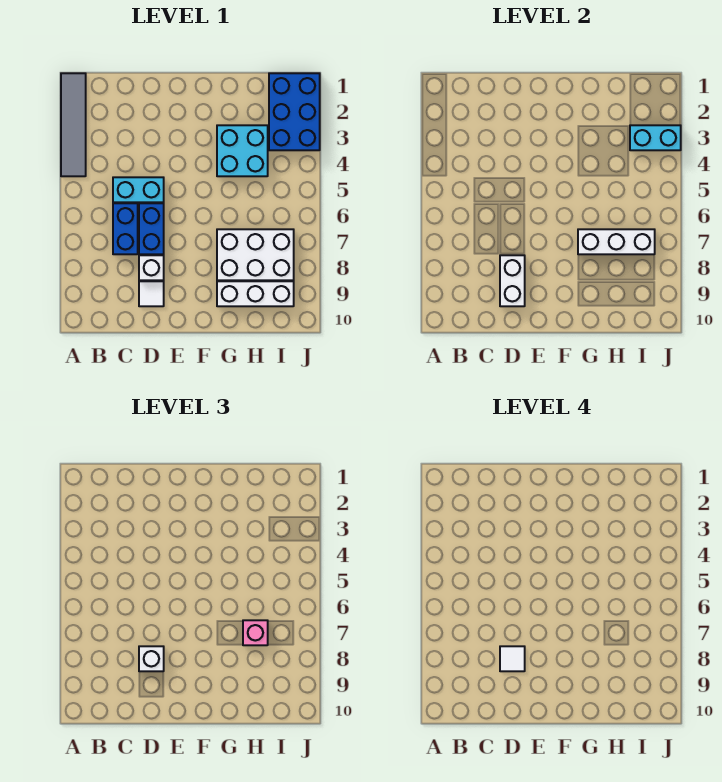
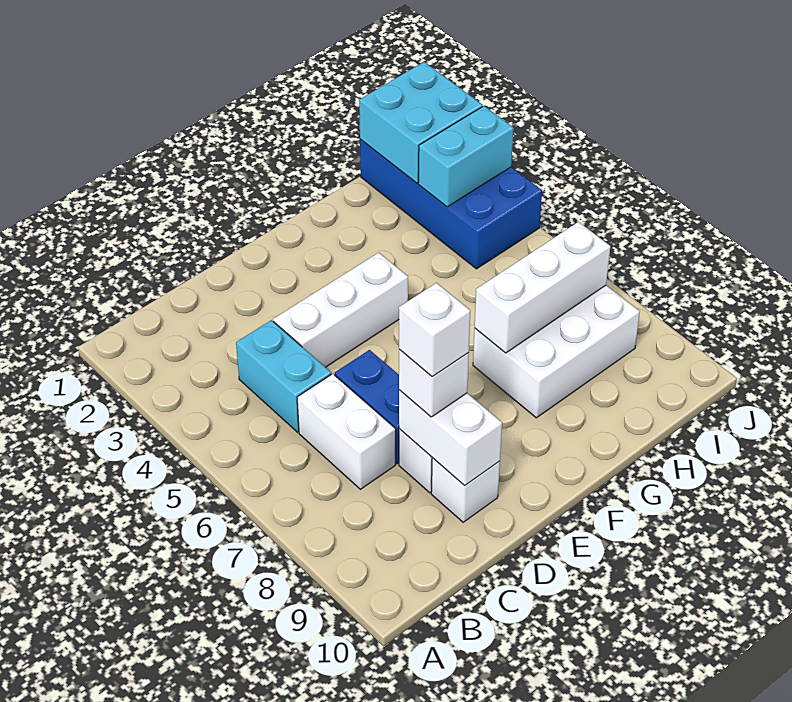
grey 1x4 tile [61,73,86,176] -> none
cyan 1x2 brick [113,177,164,202] -> cyan 1x2 brick turned to [236,320,331,432]
blue 1x2 brick [113,203,138,254] -> white 1x2 brick [297,374,396,489]
white 1x1 tile [500,646,525,671] -> white 1x1 brick [399,283,470,377]
white 1x1 tile [139,281,164,306] -> white 1x1 brick [431,458,500,522]
cyan 2x2 brick [217,125,268,176] -> cyan 2x2 brick moved to [359,62,483,183]
white 1x3 brick [217,281,294,306] -> white 1x3 brick moved to [273,253,408,367]
pink 1x1 brick [243,620,268,645] -> none
blue 2x3 brick [269,73,320,150] -> blue 2x4 brick [360,139,542,269]

